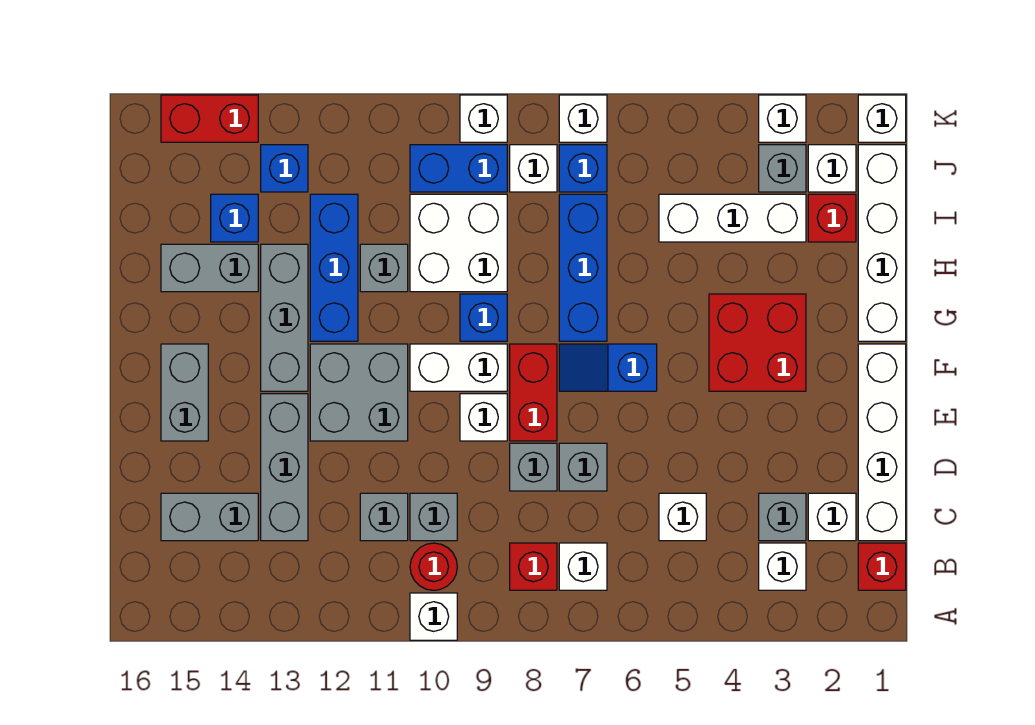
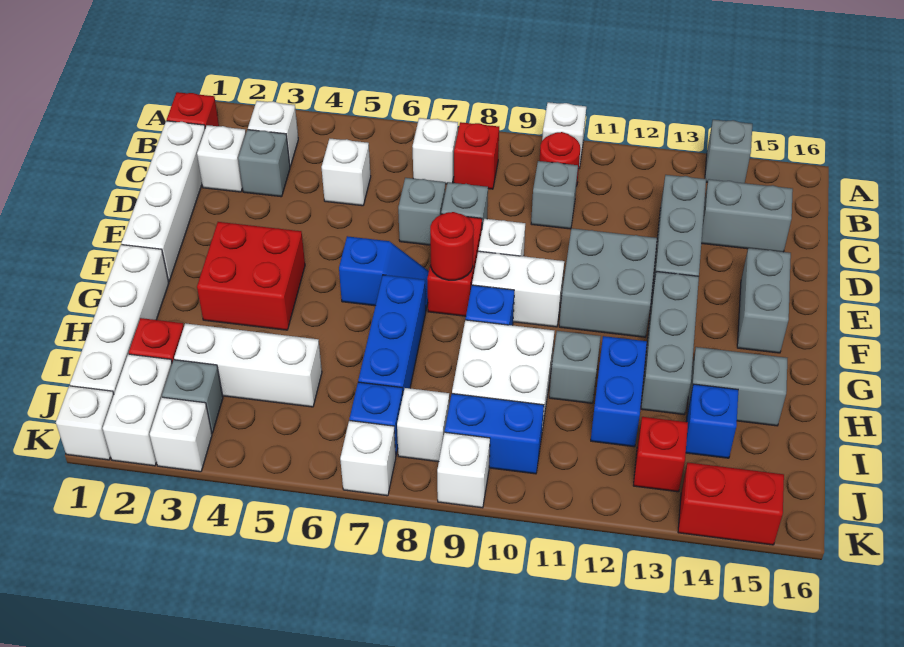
grey 1x1 brick [360,493,408,541] -> grey 1x1 brick moved to [705,120,752,183]
none -> red 1x1 round brick [430,212,474,280]
blue 1x3 brick [310,194,358,341] -> blue 1x2 brick [591,336,647,447]
white 1x1 brick [808,145,856,192] -> white 1x2 brick [103,354,172,466]
blue 1x1 brick [261,145,308,192] -> red 1x1 brick [633,417,688,492]

